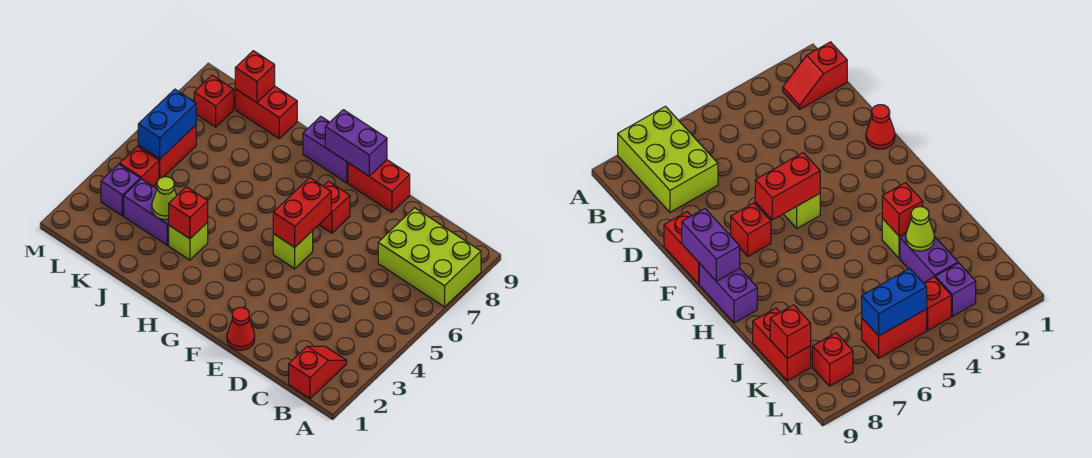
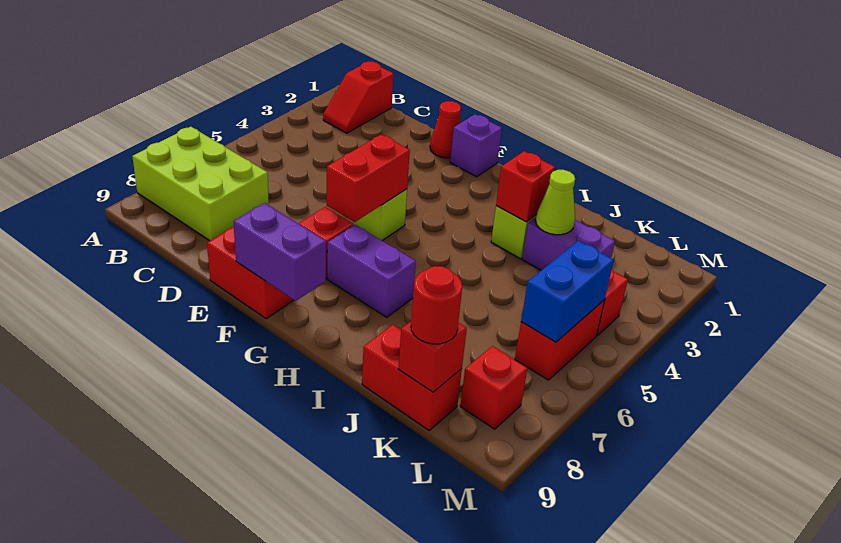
purple 1x2 brick [303,116,348,183] -> purple 1x2 brick moved to [327,225,416,317]
none -> red 1x1 round brick [411,266,462,344]
purple 1x1 brick [101,164,140,216] -> purple 1x1 brick moved to [450,114,502,177]

